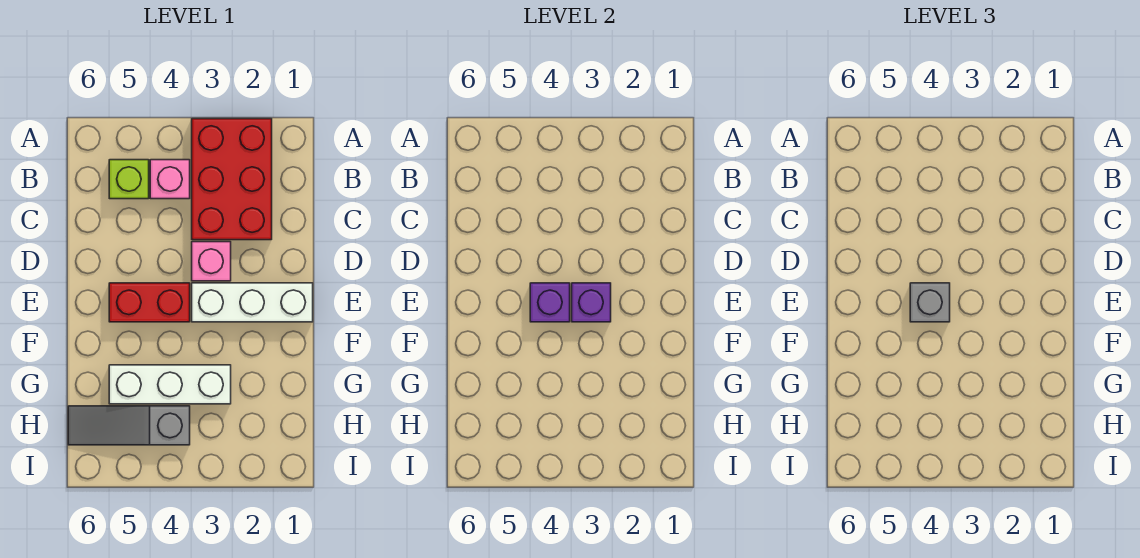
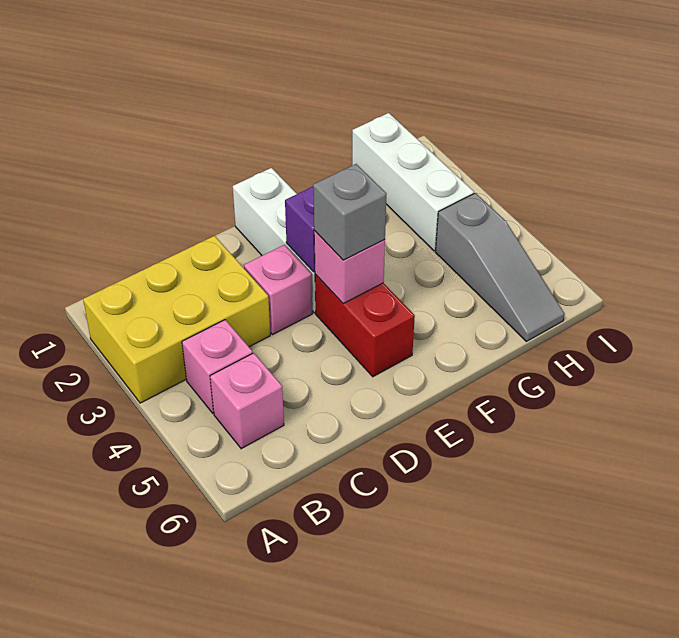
red 2x3 brick [192,119,272,240] -> yellow 2x3 brick [83,236,270,403]
lime 1x1 brick [109,160,149,199] -> pink 1x1 brick [210,353,284,449]
purple 1x1 brick [530,283,570,322] -> pink 1x1 brick [314,230,385,304]
white 1x3 brick [109,365,231,404] -> white 1x3 brick moved to [352,113,474,251]

